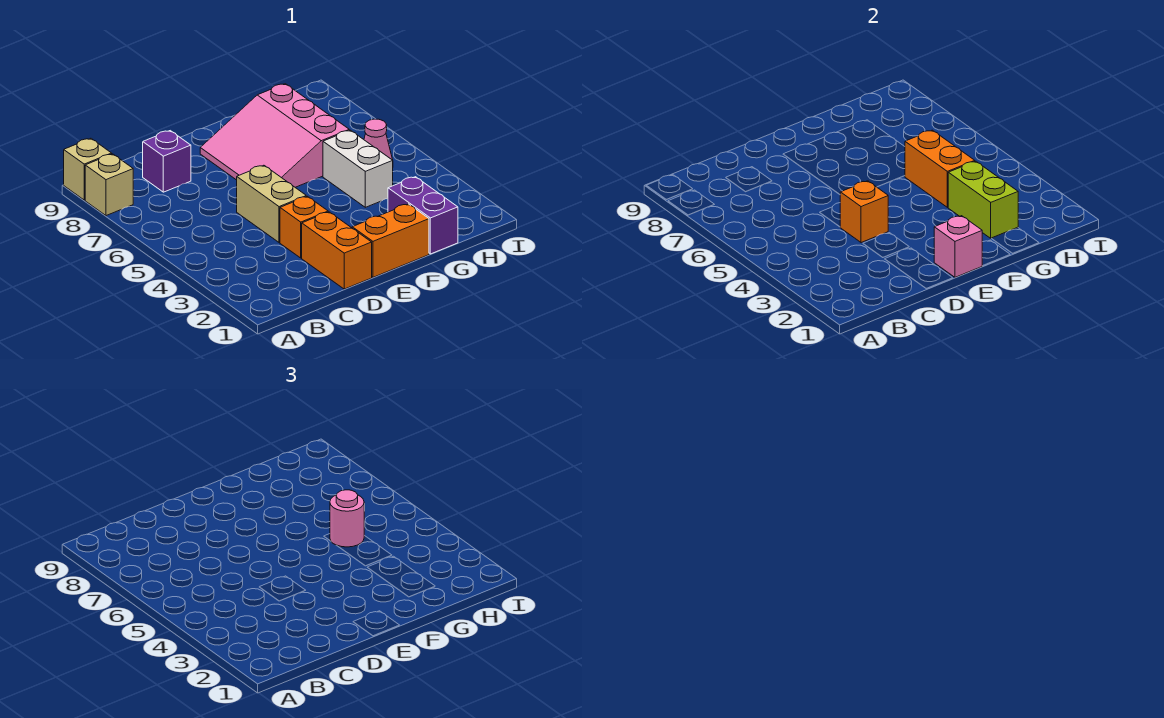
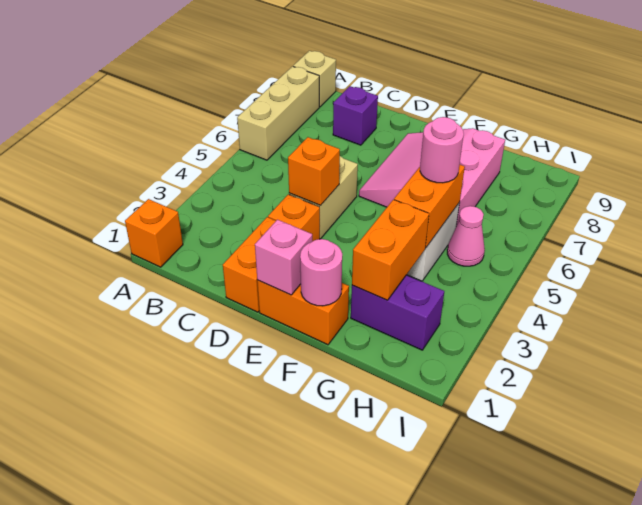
none -> orange 1x1 brick [125,199,183,267]
tan 1x1 brick [85,154,133,216] -> tan 1x3 brick [237,66,319,160]
none -> pink 1x1 round brick [300,239,342,306]
purple 1x2 brick [388,177,458,254] -> purple 1x2 brick turned to [351,275,444,350]
lime 1x2 brick [948,161,1018,238] -> orange 1x2 brick [352,200,429,300]

